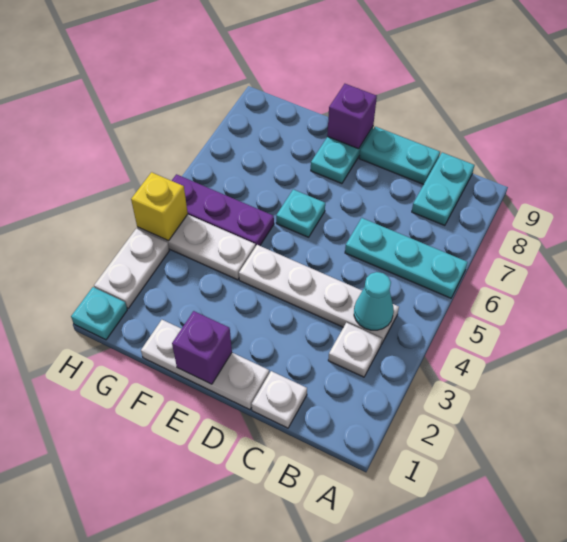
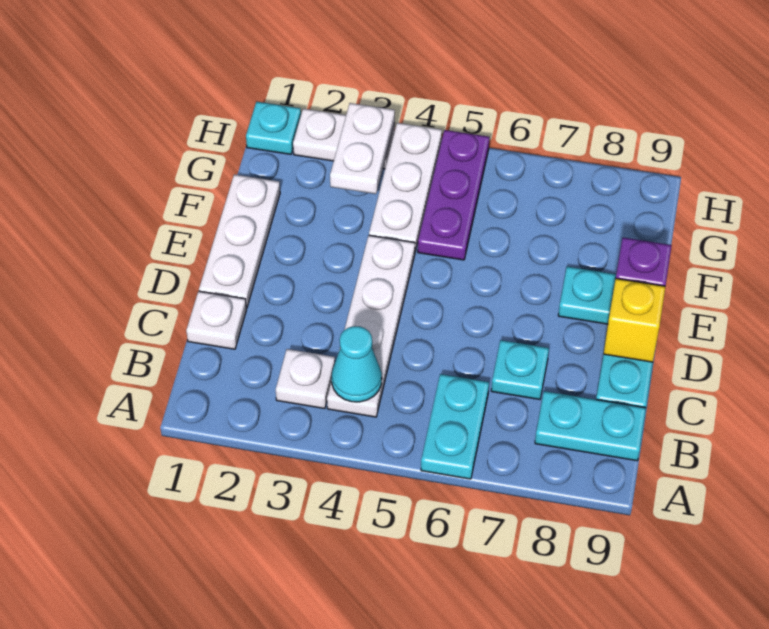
cyan 1x3 plate [345,218,468,298] -> cyan 1x2 plate [421,374,489,479]
purple 1x1 brick [172,311,232,384] -> none
cyan 1x1 plate [276,189,325,237] -> cyan 1x1 plate moved to [491,340,549,399]
none -> white 1x2 plate [330,103,395,194]
yellow 1x1 brick [131,172,188,241] -> yellow 1x1 brick moved to [604,279,665,362]

